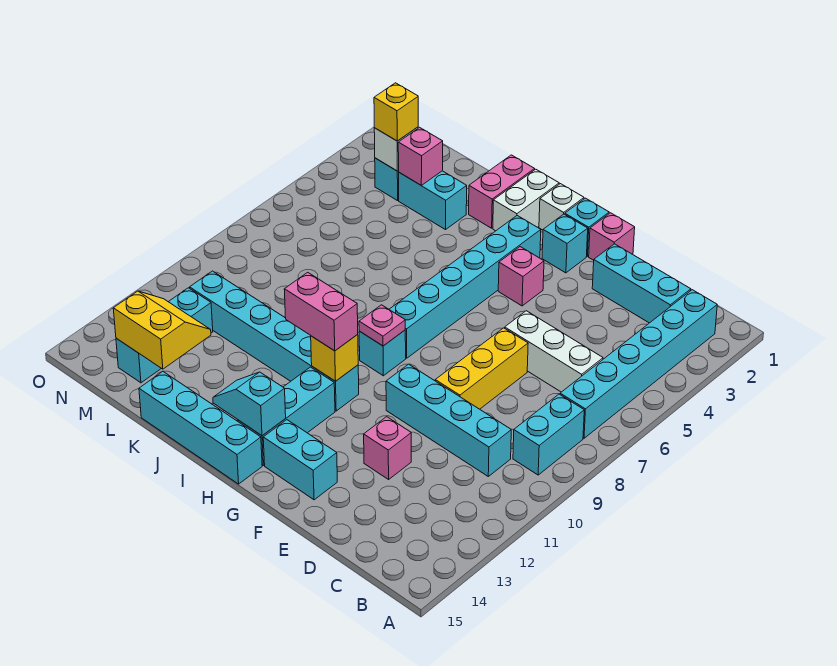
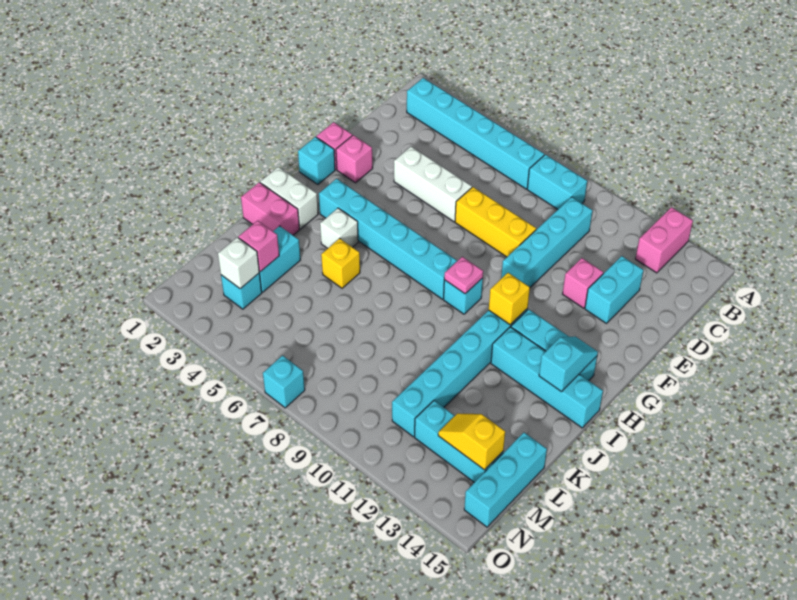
cyan 1x3 brick [592,244,691,323] -> cyan 1x3 brick moved to [464,433,547,527]
white 1x3 brick [505,311,603,392] -> white 1x3 brick turned to [394,147,472,222]
cyan 1x2 brick [263,420,337,500] -> cyan 1x2 brick moved to [585,256,643,323]
cyan 1x1 brick [542,214,588,273] -> cyan 1x1 brick moved to [263,356,305,408]
pink 1x1 brick [498,247,544,306] -> pink 1x1 brick moved to [336,135,373,183]
white 1x1 brick [539,184,584,230] -> white 1x1 brick moved to [320,208,358,248]
pink 1x2 brick [284,272,358,351] -> pink 1x2 brick moved to [636,207,693,273]
cyan 1x2 slope [213,372,286,436] -> cyan 1x2 slope turned to [539,337,598,392]
cyan 1x4 brick [139,371,262,484] -> cyan 1x4 brick turned to [491,327,603,428]
yellow 2x2 slope [113,291,211,369] -> yellow 1x2 slope [438,413,505,470]
yellow 1x1 brick [374,83,418,141] -> yellow 1x1 brick moved to [321,238,360,288]

